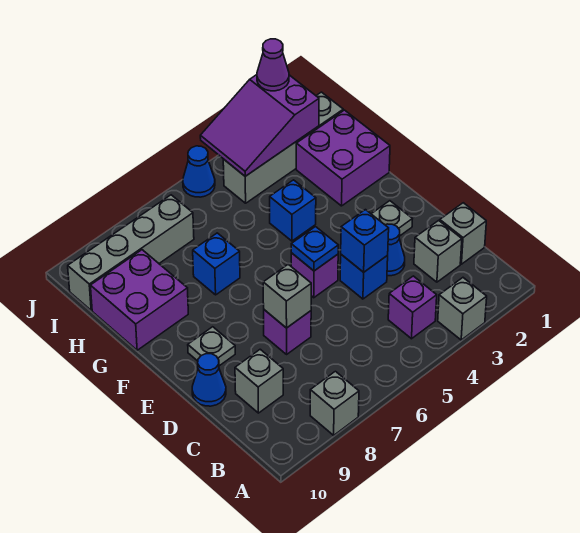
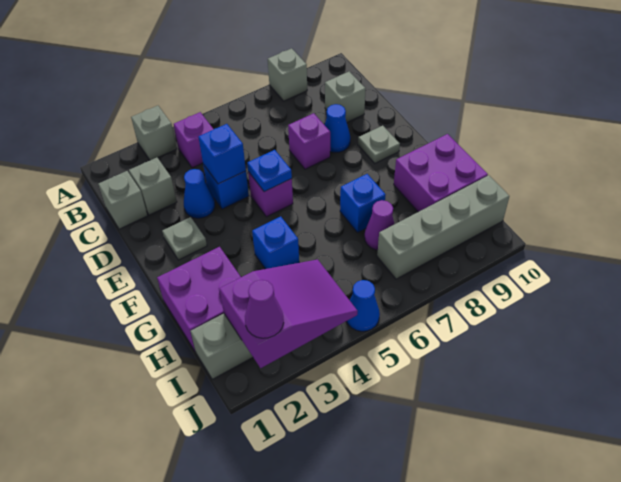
grey 1x1 brick [263,264,311,328] -> none
blue 1x1 cone [192,354,226,406] -> blue 1x1 cone moved to [325,104,350,152]
none -> purple 1x1 cone [365,200,394,250]

